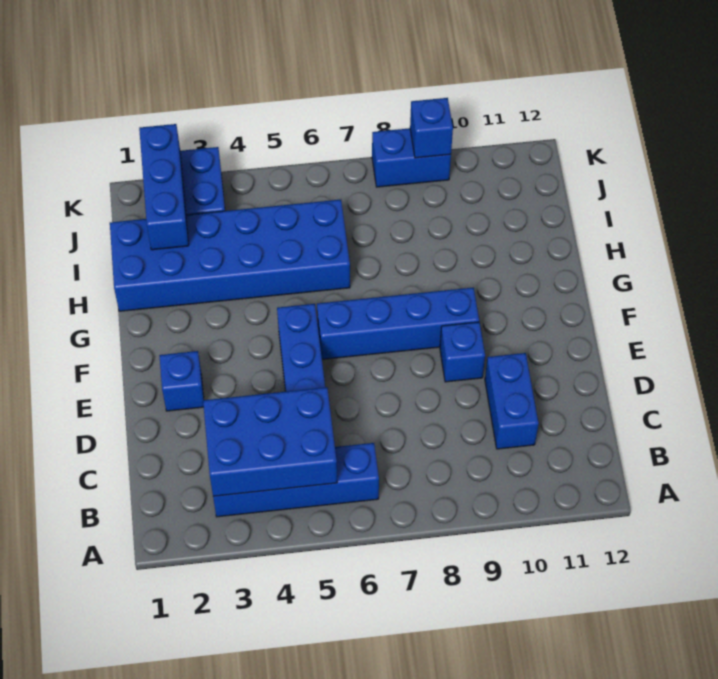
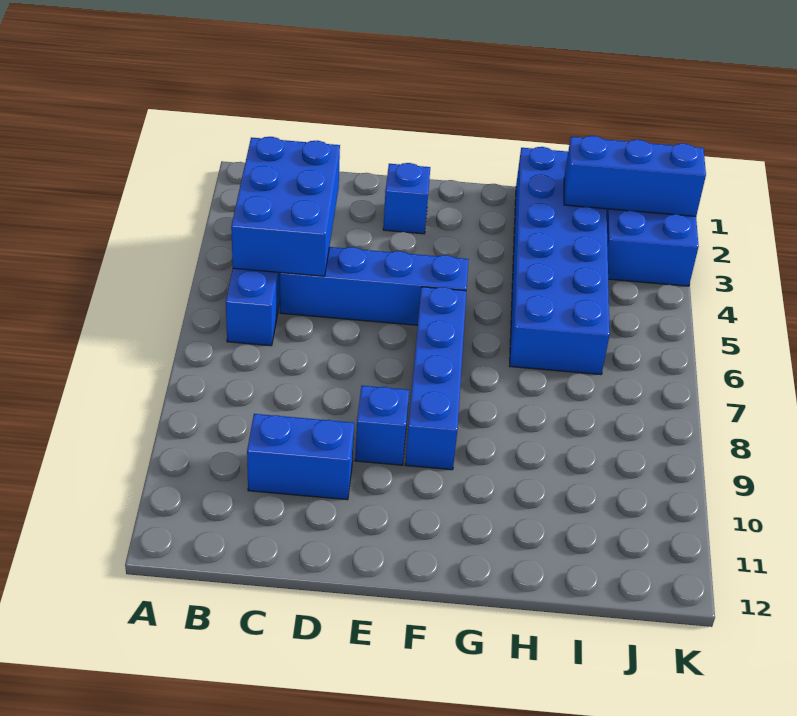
blue 1x2 brick [372,128,451,187] -> none
blue 1x1 brick [410,98,453,158] -> none

